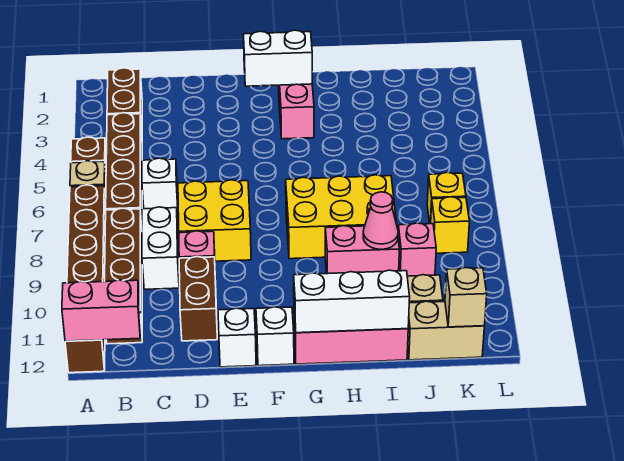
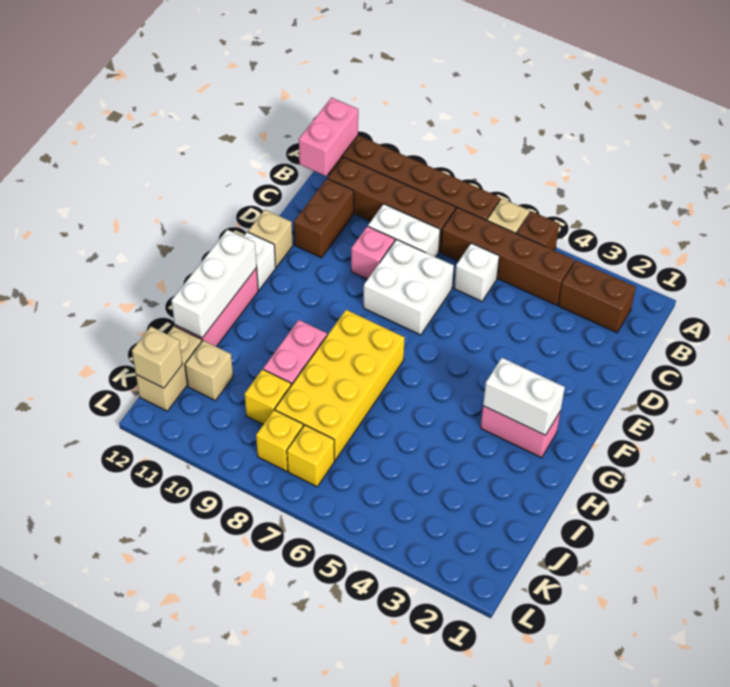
yellow 2x2 brick [178,180,251,261] -> white 2x2 brick [364,240,454,335]
brown 1x2 brick [179,257,217,341] -> brown 1x2 brick turned to [294,178,354,258]
white 1x1 brick [218,308,256,367] -> tan 1x1 brick [248,210,293,267]
white 1x2 brick [243,30,312,86] -> white 1x2 brick turned to [483,358,565,435]
yellow 2x3 brick [286,175,396,259] -> yellow 2x4 brick [275,310,405,460]
pink 1x1 cone [363,192,398,249] -> none
pink 1x1 brick [398,223,436,276] -> yellow 1x1 brick [245,369,291,424]

